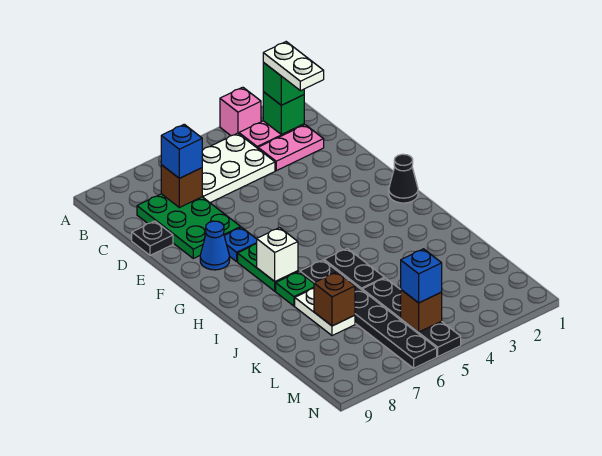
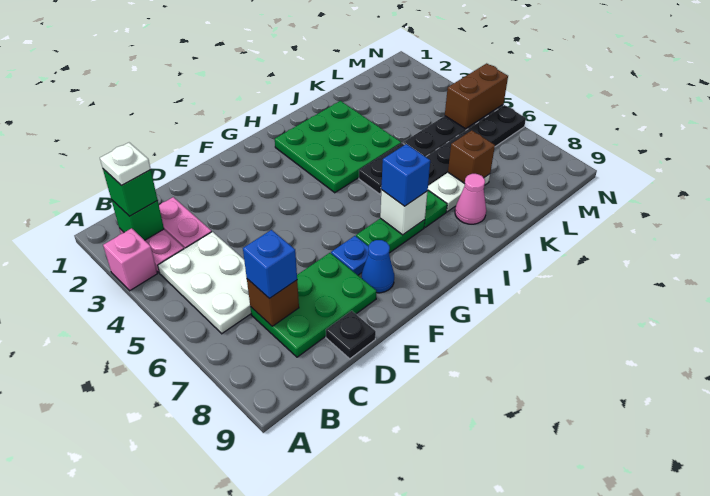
white 1x2 plate [263,42,324,91] -> white 1x1 plate [100,143,151,185]
black 1x1 cone [389,154,418,203] -> none
none -> green 3x3 plate [275,101,401,193]
none -> pink 1x1 cone [455,174,486,224]
brown 1x1 brick [401,290,442,332] -> brown 1x2 brick [445,63,508,129]
blue 1x1 brick [401,249,442,303] -> blue 1x1 brick moved to [381,144,430,206]

